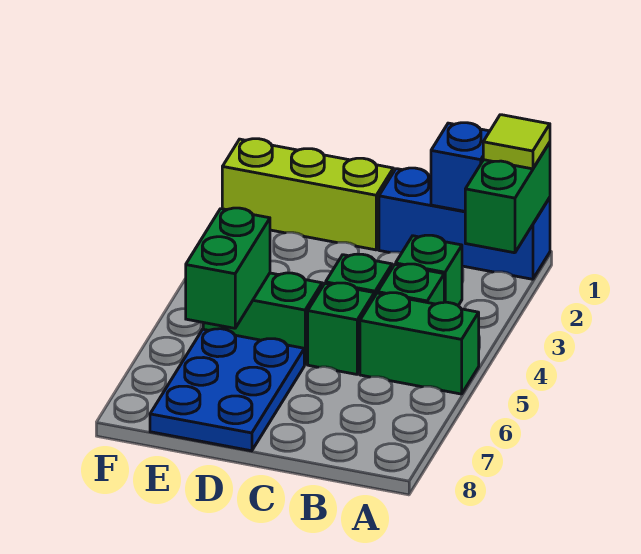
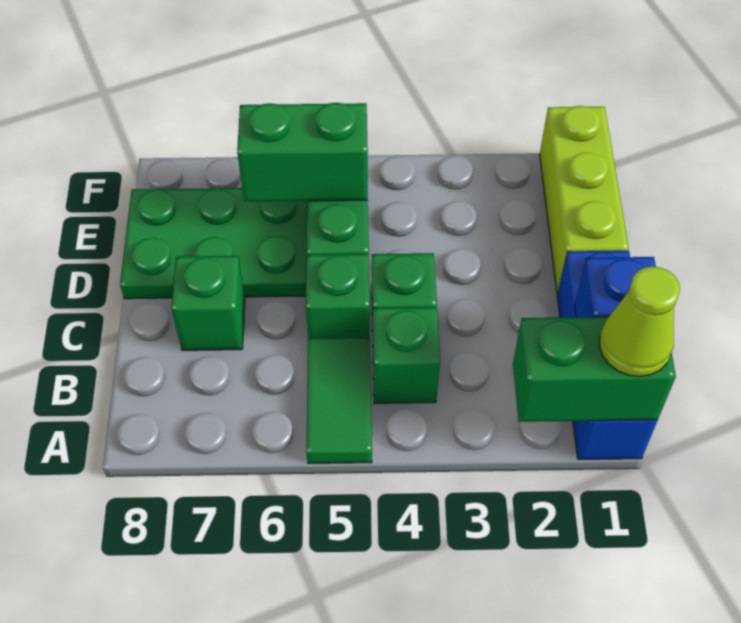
lime 1x1 tile [483,115,550,169] -> lime 1x1 cone [599,266,680,377]
green 1x2 brick [360,293,479,394] -> green 1x2 tile [306,337,372,463]
green 1x1 brick [396,235,462,305] -> green 1x1 brick moved to [171,256,245,350]
blue 2x3 plate [150,329,304,451] -> green 2x3 plate [120,188,308,299]

